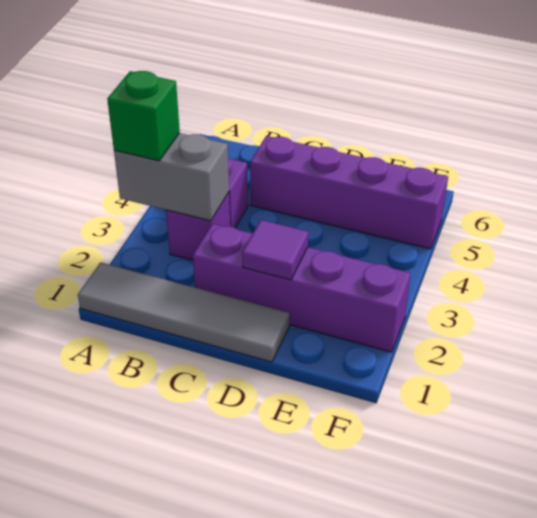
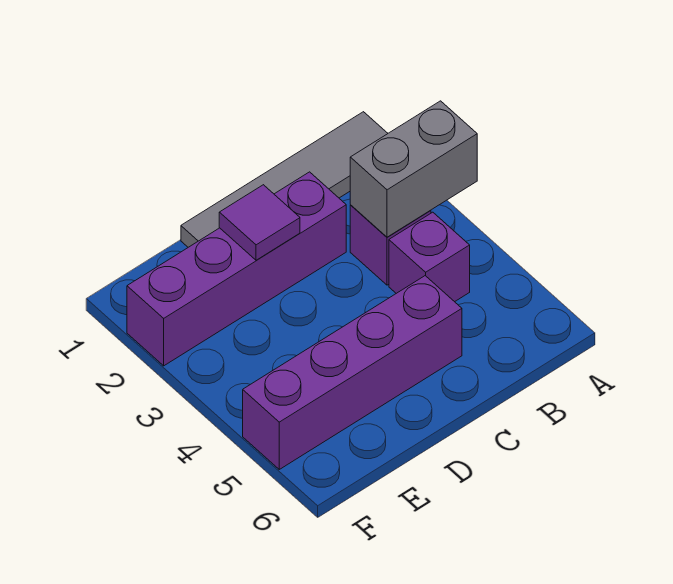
green 1x1 brick [107,71,180,161] -> none

